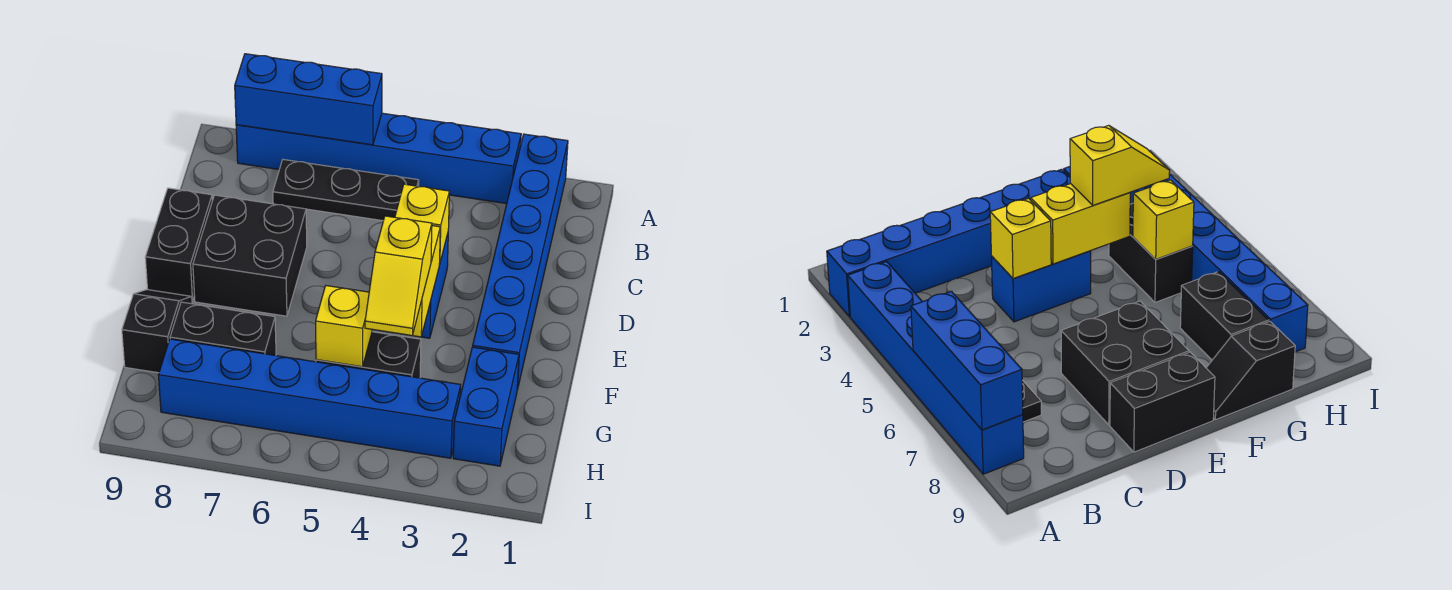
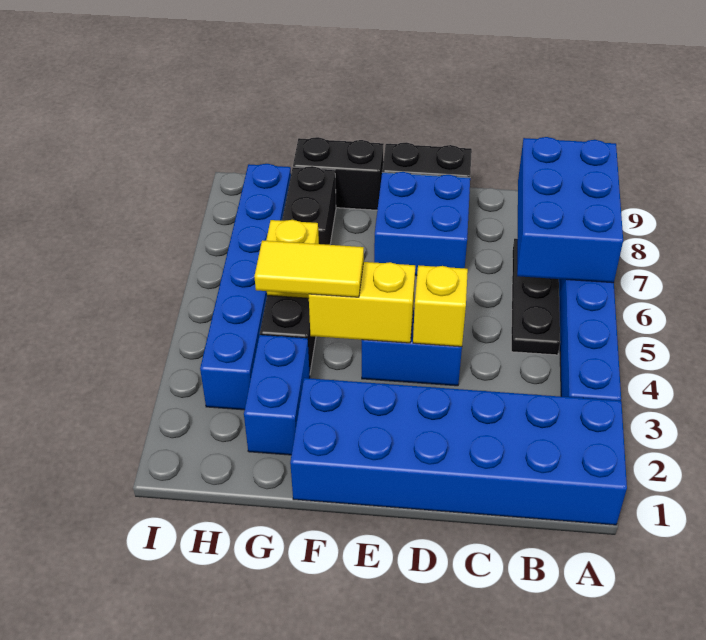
blue 1x6 brick [473,134,568,390] -> blue 2x6 brick [290,378,627,525]
blue 1x3 brick [235,54,382,145] -> blue 2x3 brick [517,137,623,283]
black 2x2 brick [193,195,307,316] -> blue 2x2 brick [374,172,470,276]
yellow 1x2 slope [365,216,432,336] -> yellow 1x2 tile [254,240,364,297]
black 1x2 slope [122,290,192,373] -> black 1x2 brick [293,137,384,210]
blue 1x2 brick [453,347,519,466] -> blue 1x2 brick turned to [244,335,310,455]

